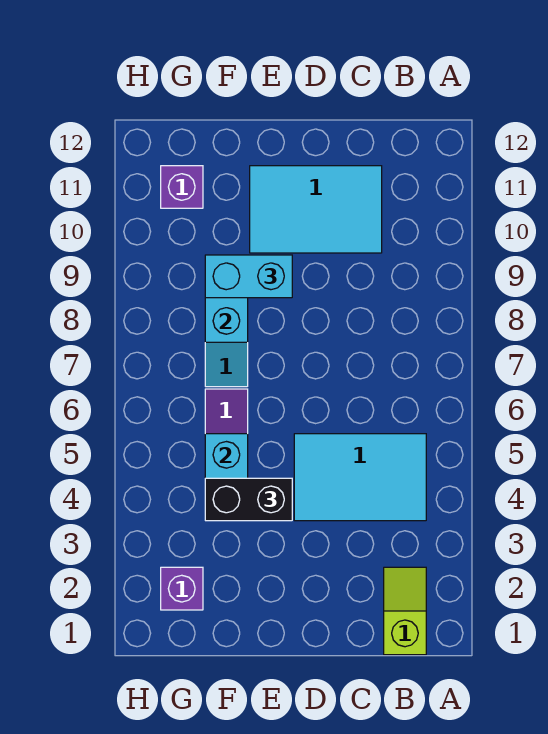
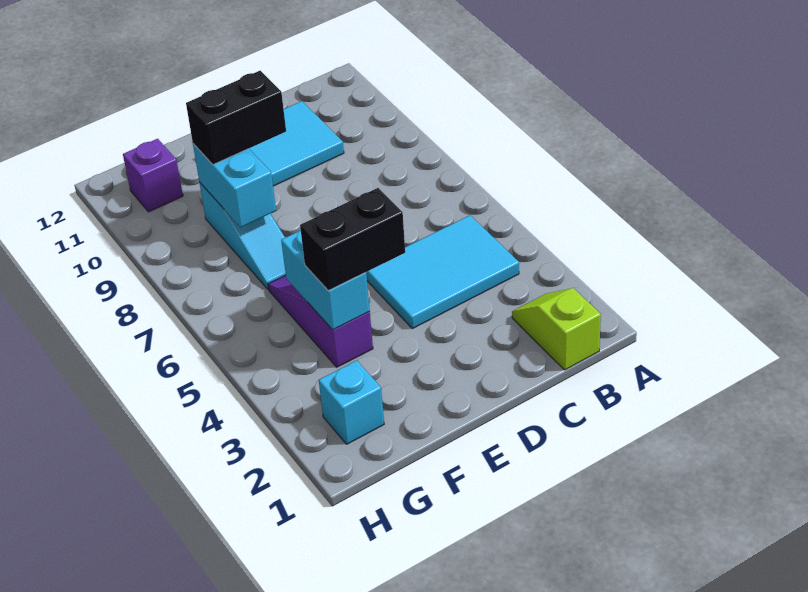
cyan 1x2 brick [205,255,292,298] -> black 1x2 brick [186,71,286,165]
purple 1x1 brick [161,567,203,610] -> cyan 1x1 brick [319,360,384,444]

